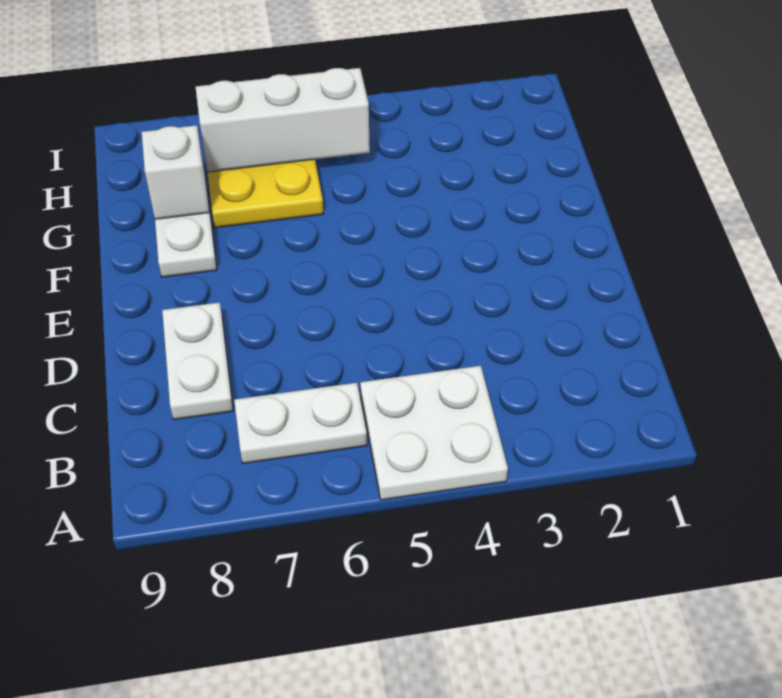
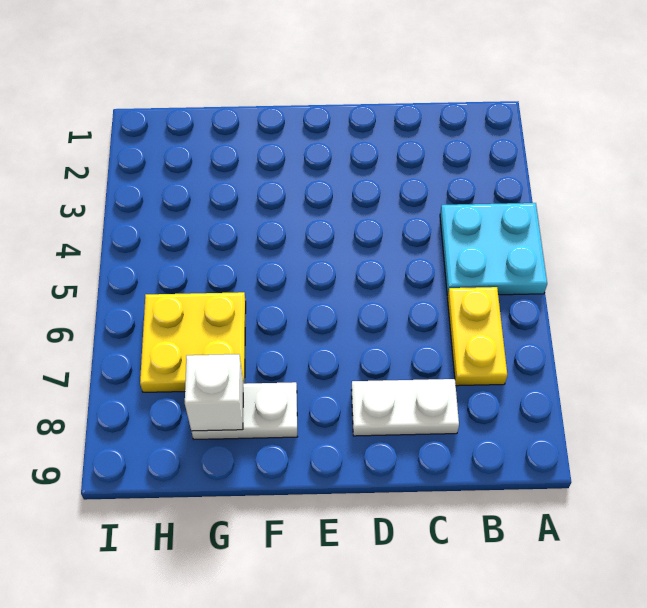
white 2x2 plate [360,366,508,500] -> cyan 2x2 plate [440,203,547,296]
white 1x2 plate [234,383,367,463] -> yellow 1x2 plate [447,287,507,386]
white 1x3 brick [196,68,370,172] -> none

